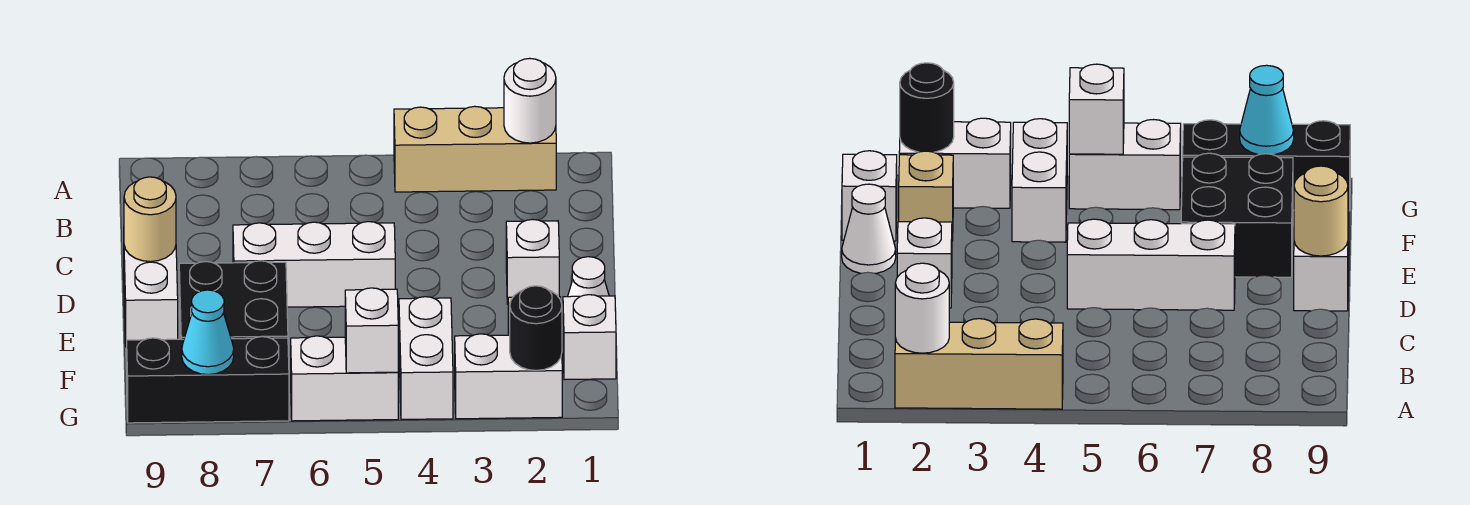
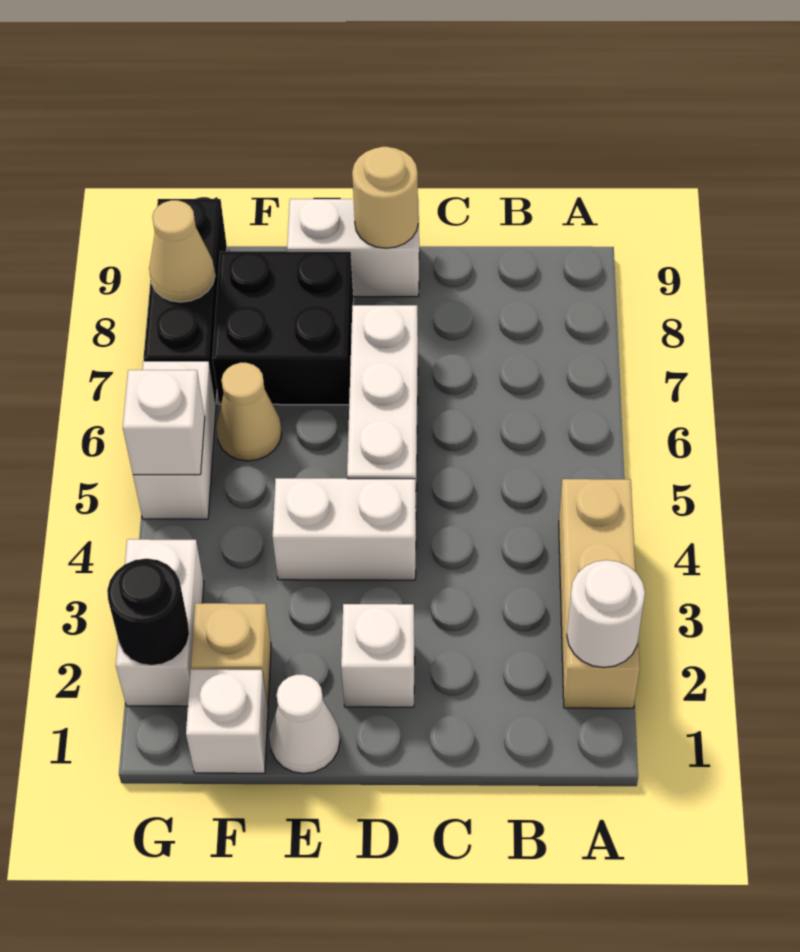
white 1x2 brick [399,297,453,419] -> white 1x2 brick moved to [273,478,416,580]
none -> tan 1x1 cone [216,363,282,461]
cyan 1x1 cone [182,290,234,375] -> tan 1x1 cone [149,200,215,302]

